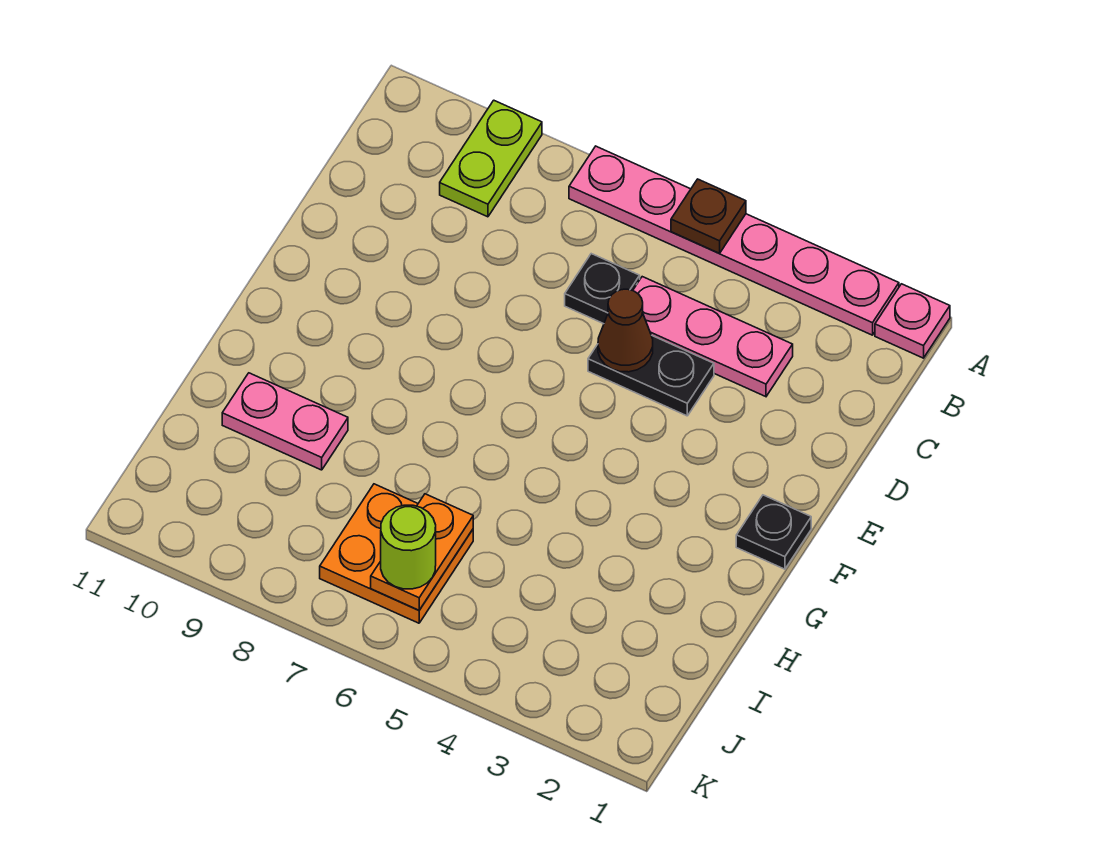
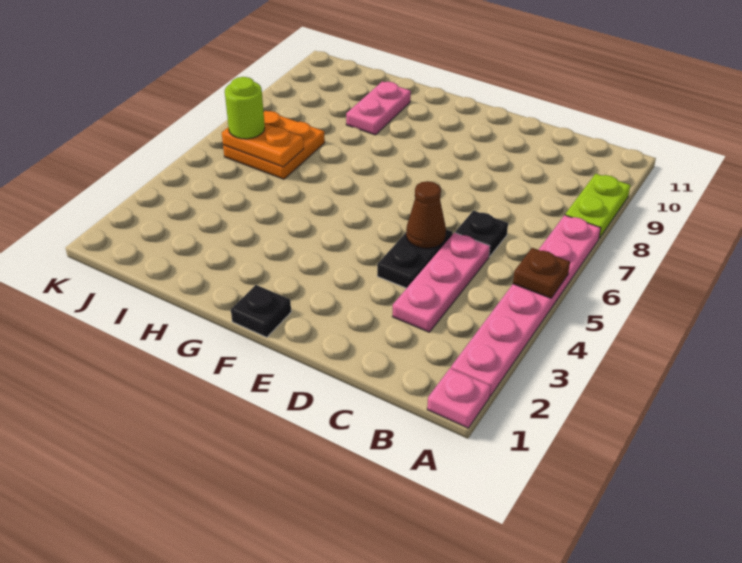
lime 1x2 plate [440,100,542,217] -> lime 1x2 plate turned to [565,174,630,238]

